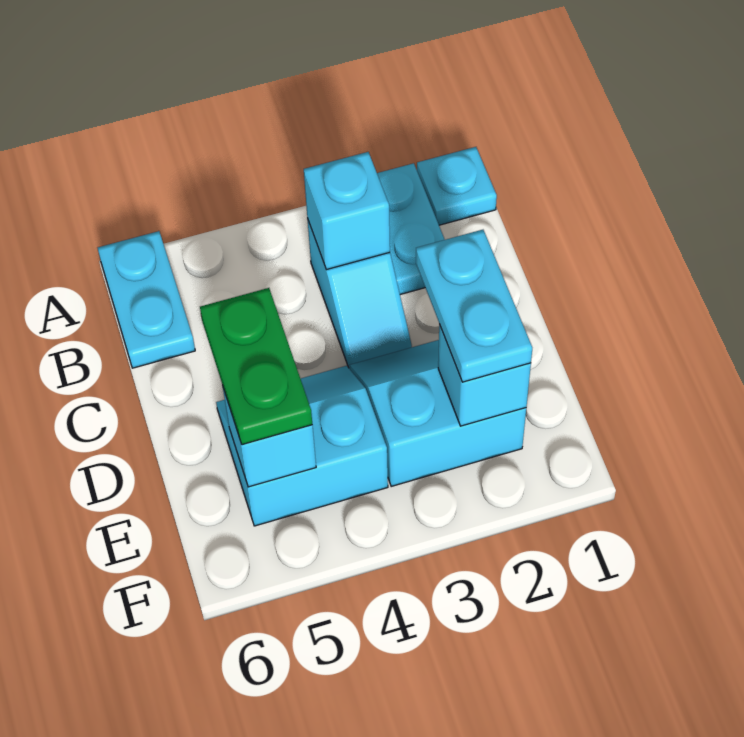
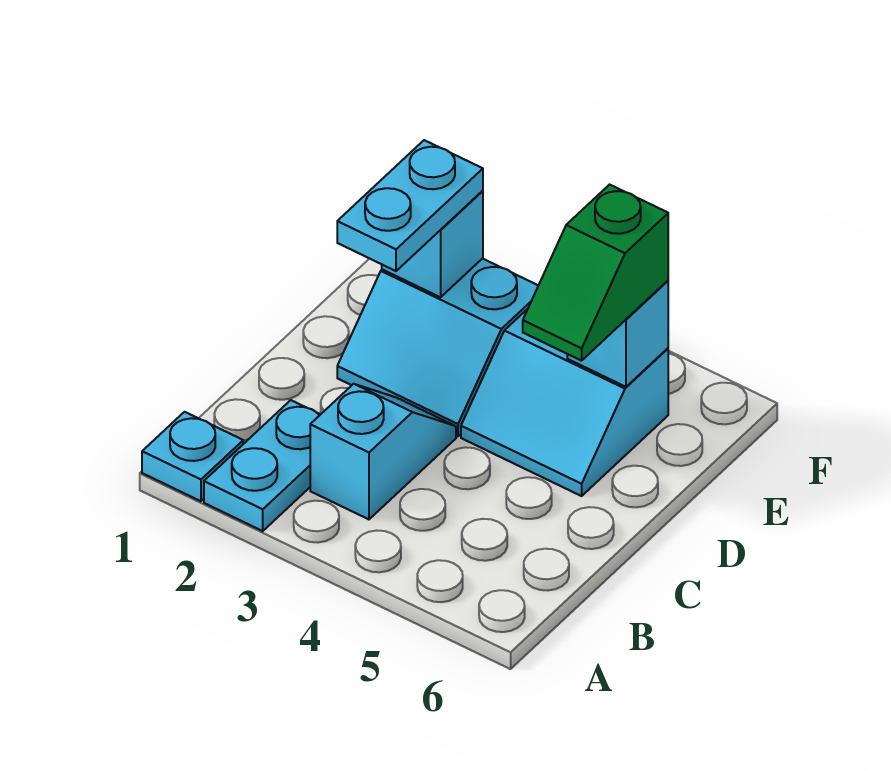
cyan 1x2 plate [98,231,195,368] -> none
cyan 1x1 brick [304,152,390,270] -> none
green 1x2 plate [200,288,312,445] -> green 1x2 slope [523,185,668,361]

